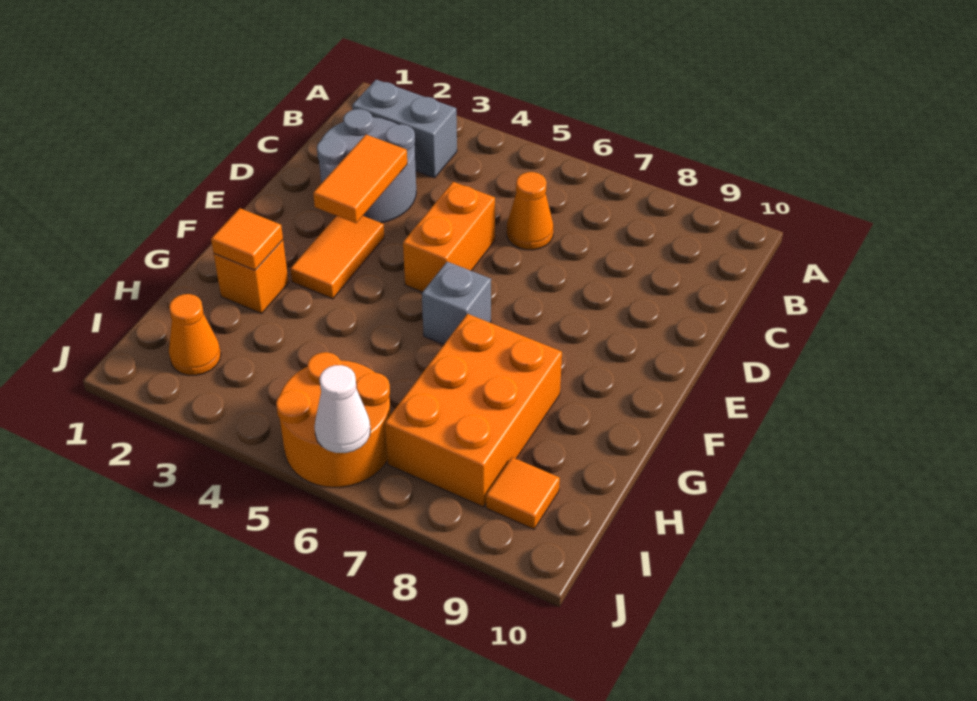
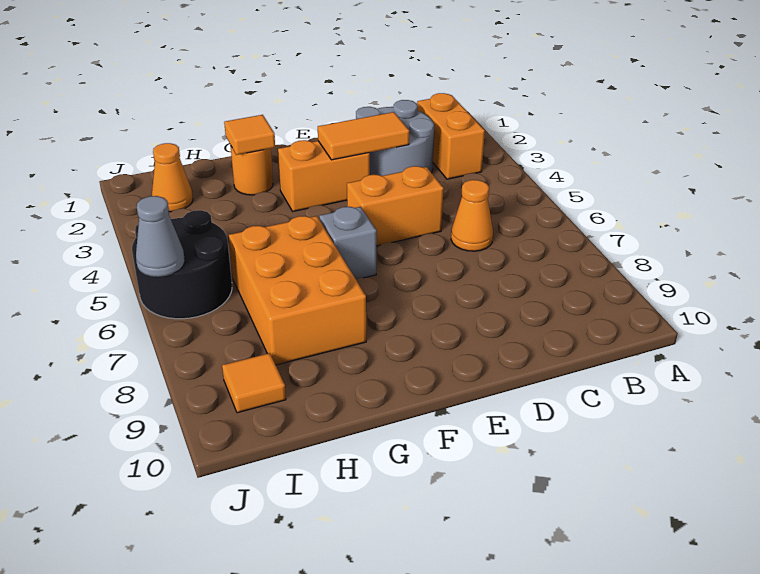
grey 1x2 brick [352,80,457,178] -> orange 1x2 brick [417,93,485,179]
orange 1x2 tile [290,216,384,299] -> orange 1x2 brick [278,140,370,211]
orange 1x1 brick [214,240,289,314] -> orange 1x1 round brick [230,145,273,195]
orange 2x3 brick [385,314,562,507] -> orange 2x3 brick turned to [229,216,366,365]
orange 2x2 round brick [276,352,391,487] -> black 2x2 round brick [132,210,232,319]
white 1x1 cone [315,365,370,453] -> grey 1x1 cone [136,196,185,277]

